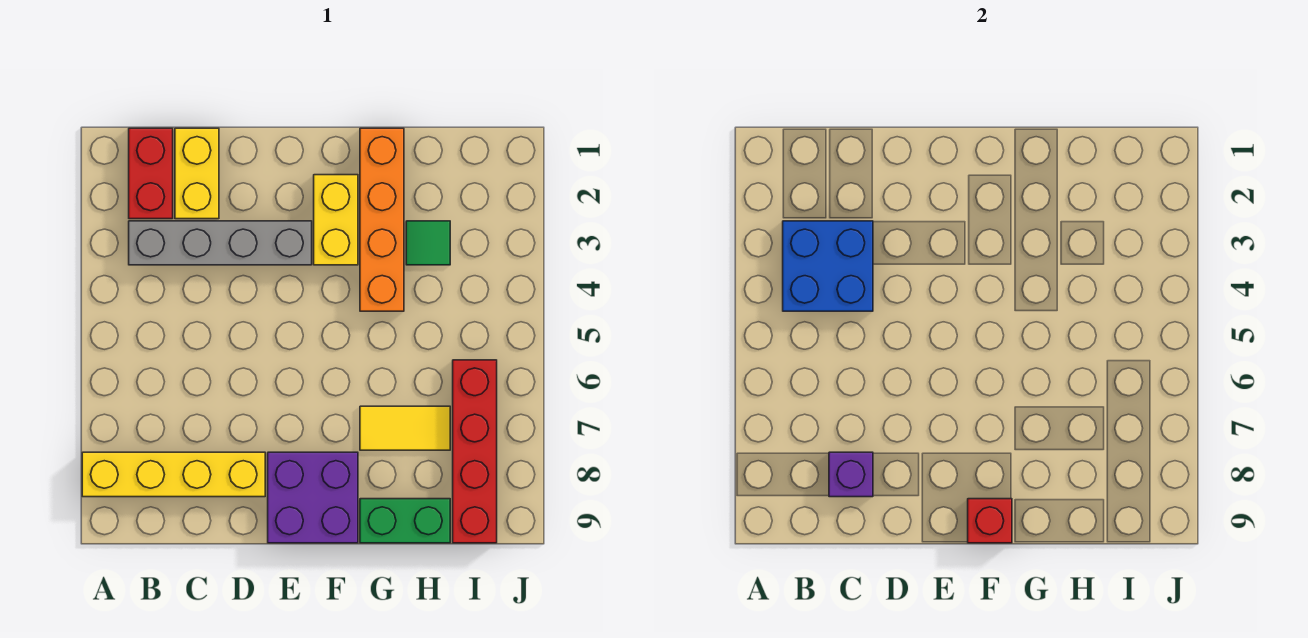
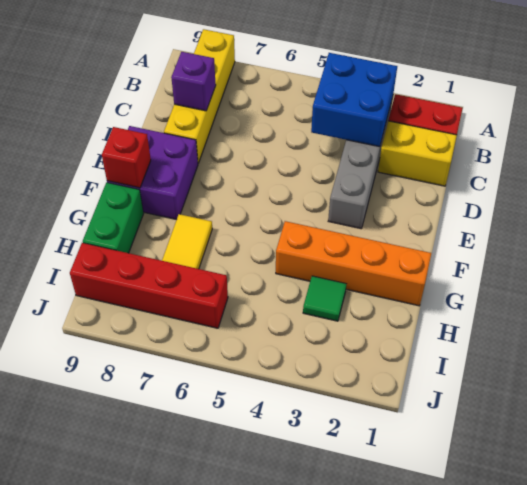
yellow 1x2 brick [314,175,358,265] -> none

